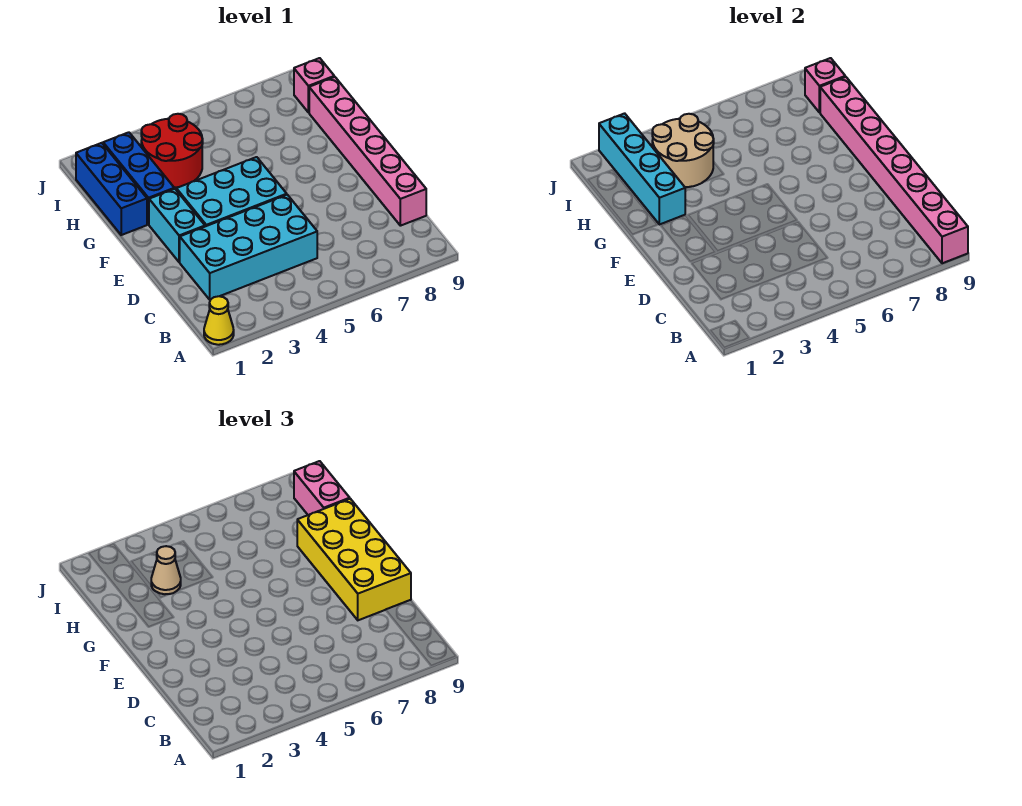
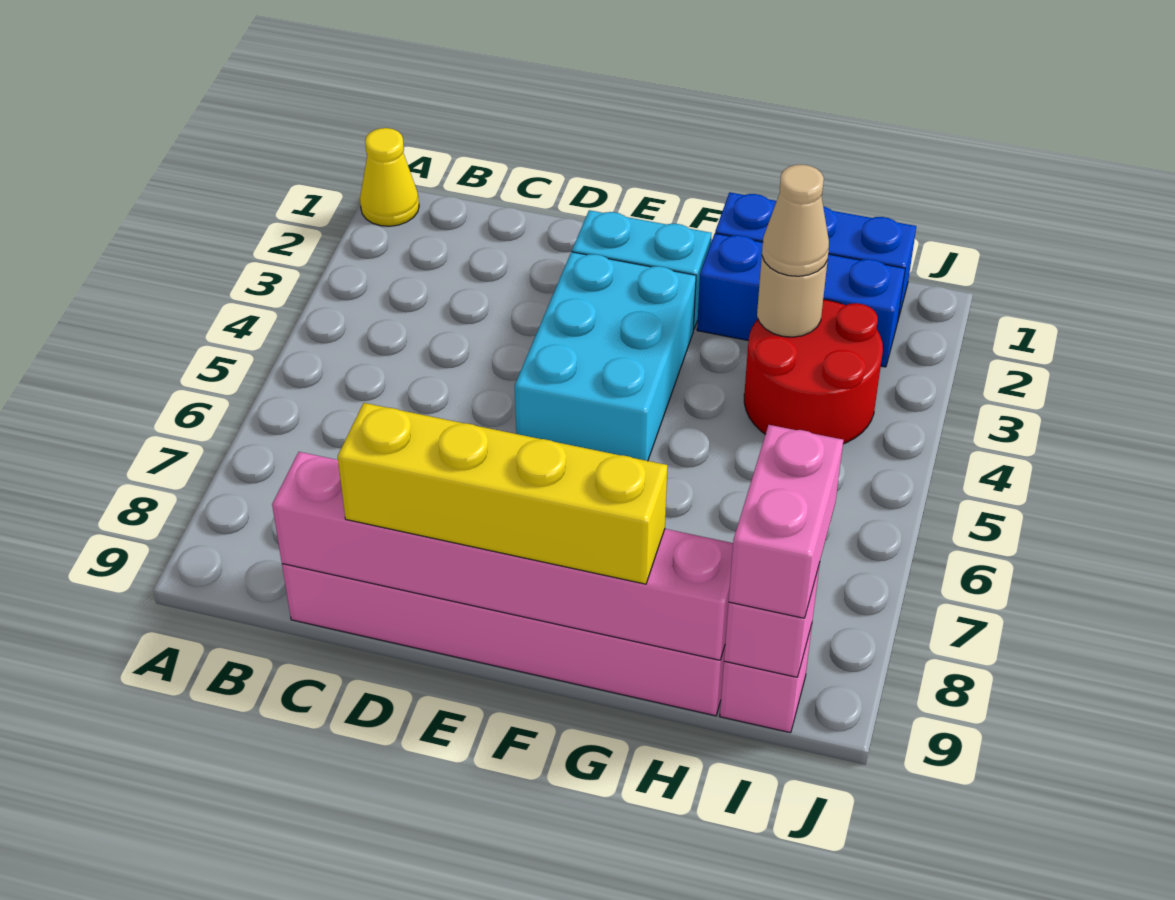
pink 1x8 brick [820,77,968,263] -> pink 1x6 brick [272,452,733,660]
cyan 2x4 brick [180,195,317,300] -> none
yellow 2x4 brick [297,499,411,620] -> yellow 1x4 brick [338,403,668,584]
cyan 1x4 brick [599,113,685,225] -> none
tan 2x2 round brick [652,114,714,187] -> tan 1x1 round brick [757,257,828,337]
pink 1x2 brick [294,461,350,515] -> pink 1x2 brick turned to [729,425,843,618]

